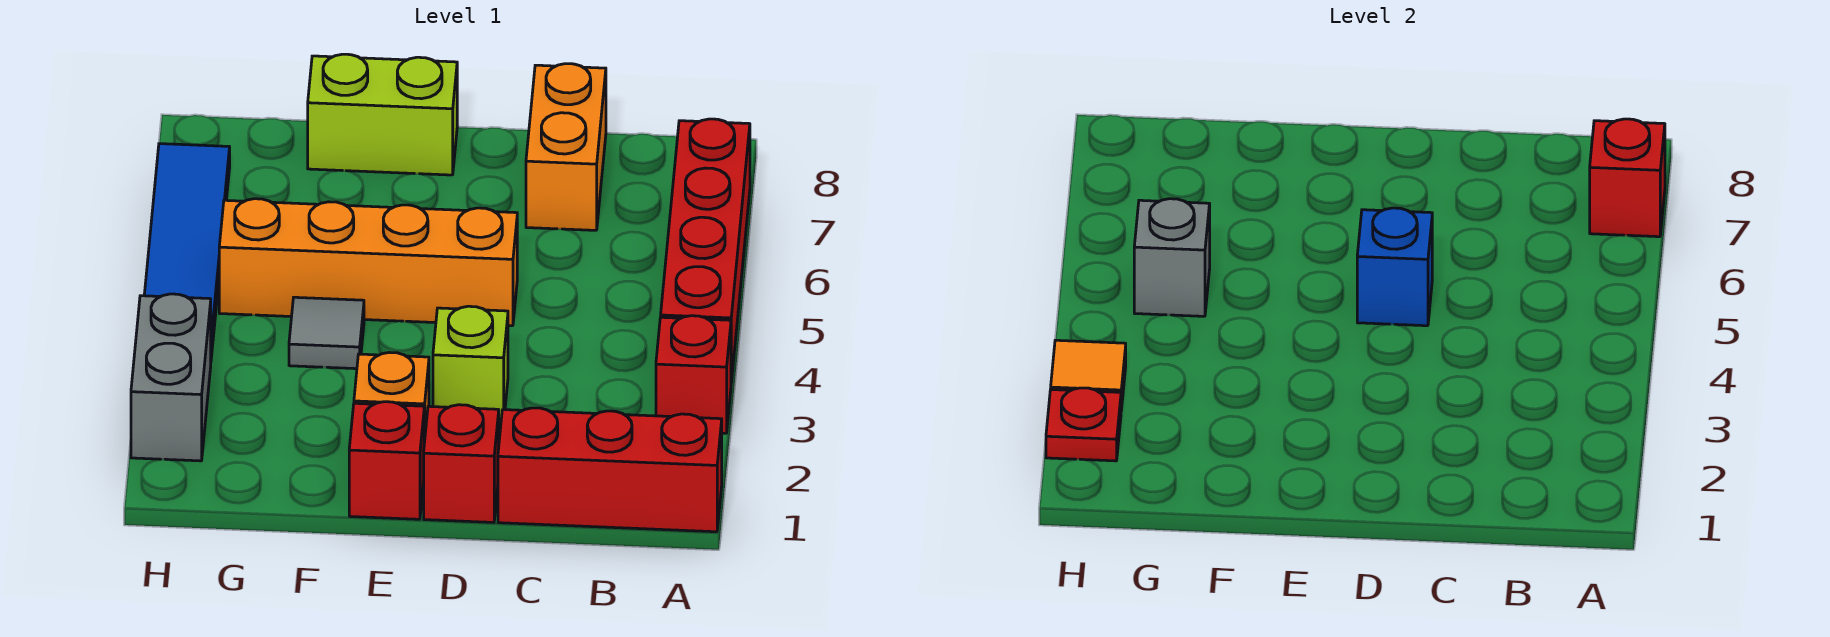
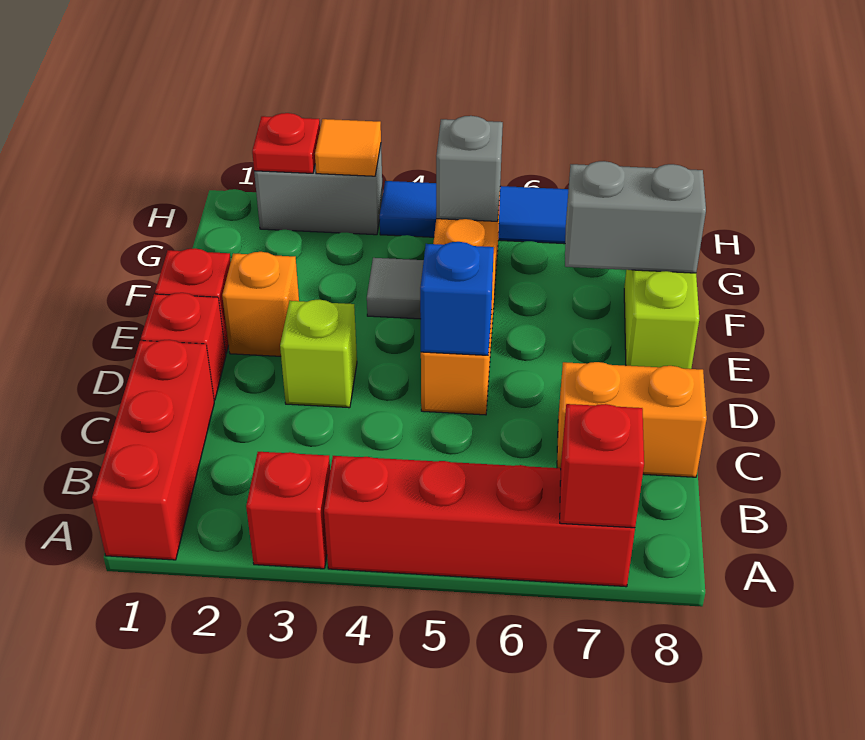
none -> grey 1x2 brick [565,161,706,273]

